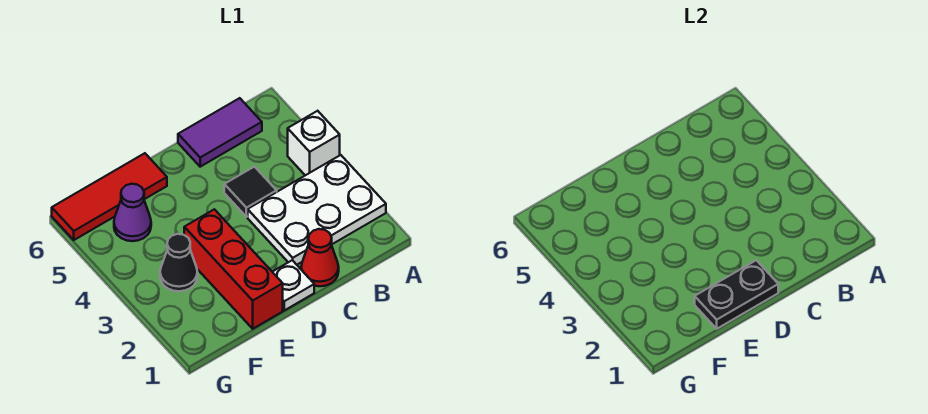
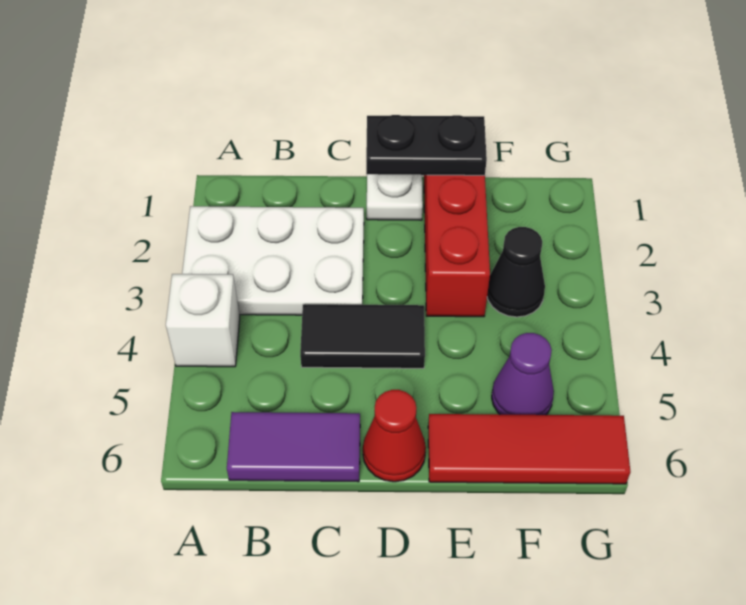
red 1x1 cone [301,229,339,286] -> red 1x1 cone moved to [363,390,426,482]
black 1x1 tile [224,167,277,217] -> black 1x2 tile [300,304,425,368]

